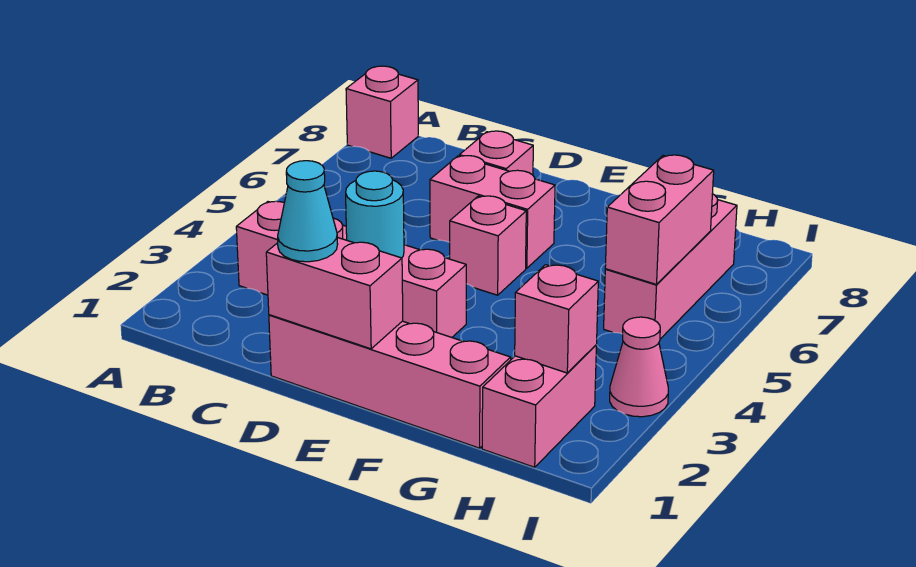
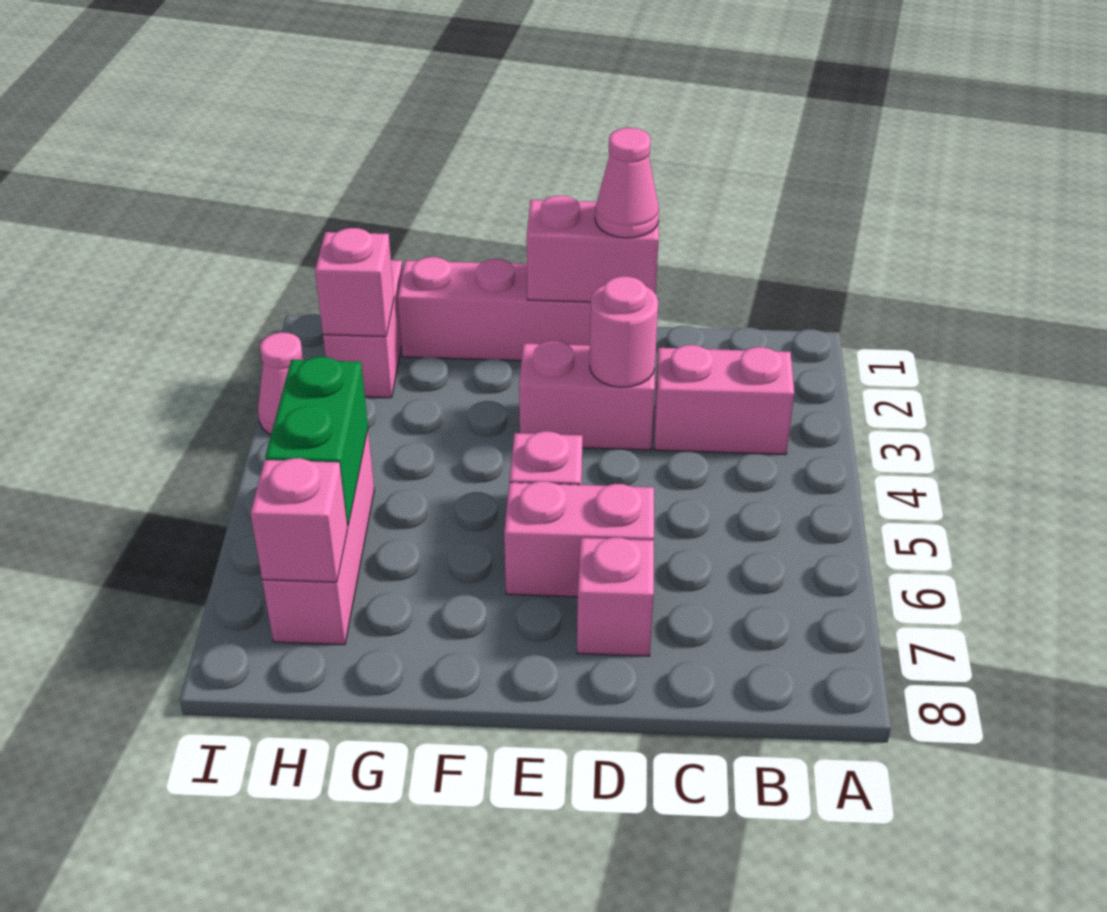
pink 1x1 brick [346,66,418,158] -> pink 1x1 brick moved to [250,458,348,582]
cyan 1x1 cone [278,161,338,262] -> pink 1x1 cone [595,128,659,238]
cyan 1x1 round brick [346,171,404,258] -> pink 1x1 round brick [590,276,658,387]
pink 1x2 brick [605,155,714,284] -> green 1x2 brick [265,357,368,526]

